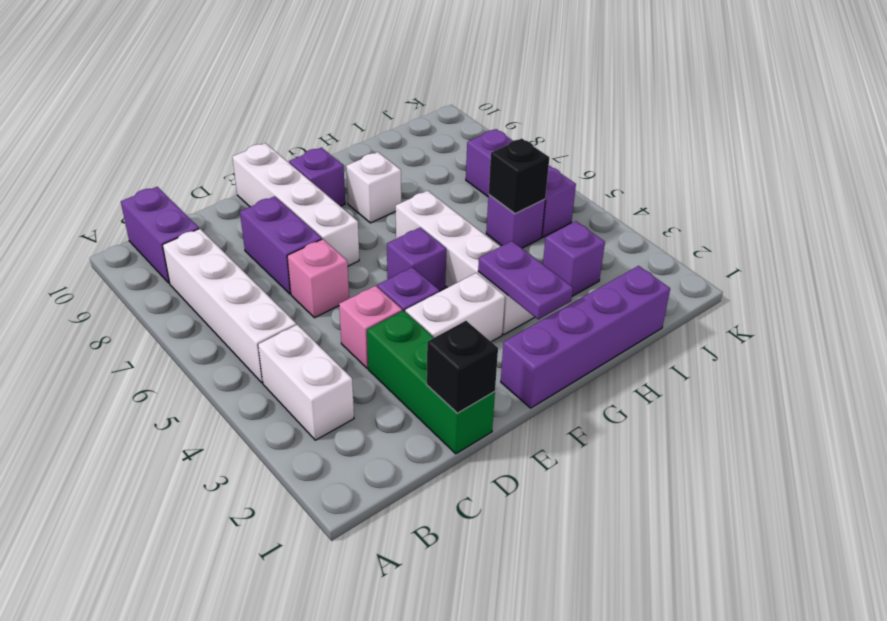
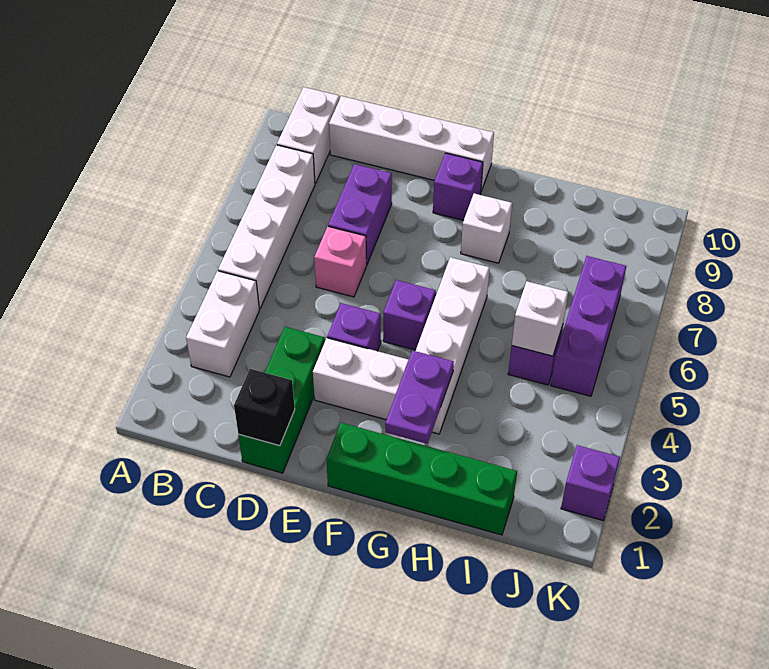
purple 1x2 brick [121,187,199,283] -> white 1x2 brick [277,87,340,184]
pink 1x1 brick [339,286,402,368] -> none
white 1x4 brick [232,143,359,266] -> white 1x4 brick turned to [329,96,494,191]
purple 1x4 brick [501,266,670,408] -> green 1x4 brick [326,423,517,535]
purple 1x1 brick [543,221,605,296] -> purple 1x1 brick moved to [561,445,620,521]
black 1x1 brick [489,139,549,214] -> white 1x1 brick [512,281,568,356]

